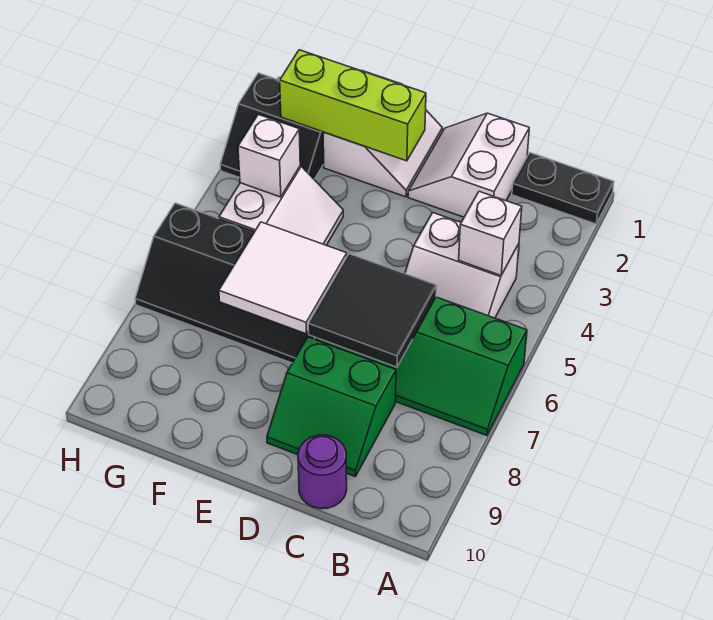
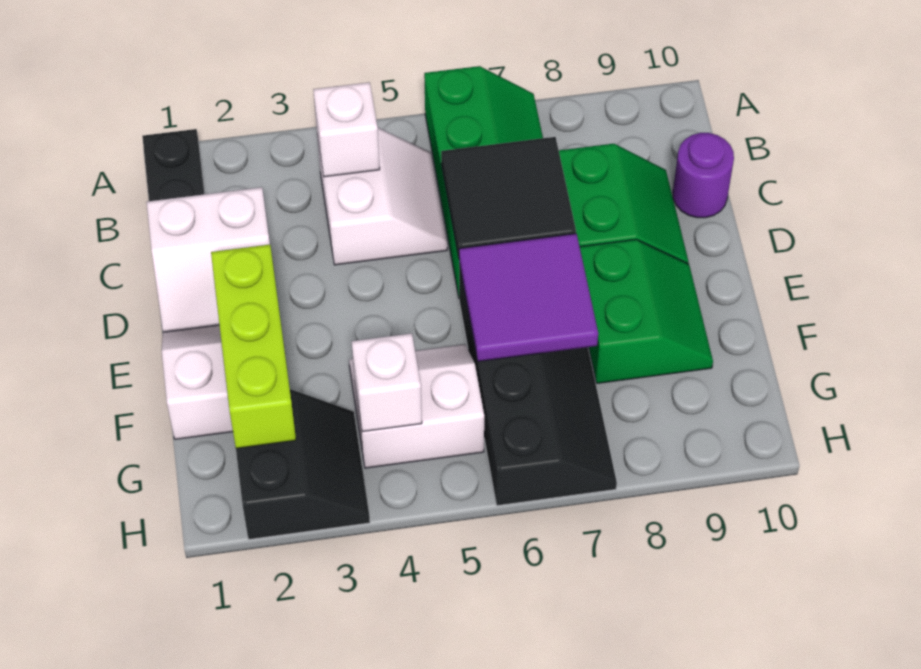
white 2x2 tile [219,222,347,334] -> purple 2x2 tile [459,234,598,362]
none -> green 2x2 slope [580,240,713,383]

